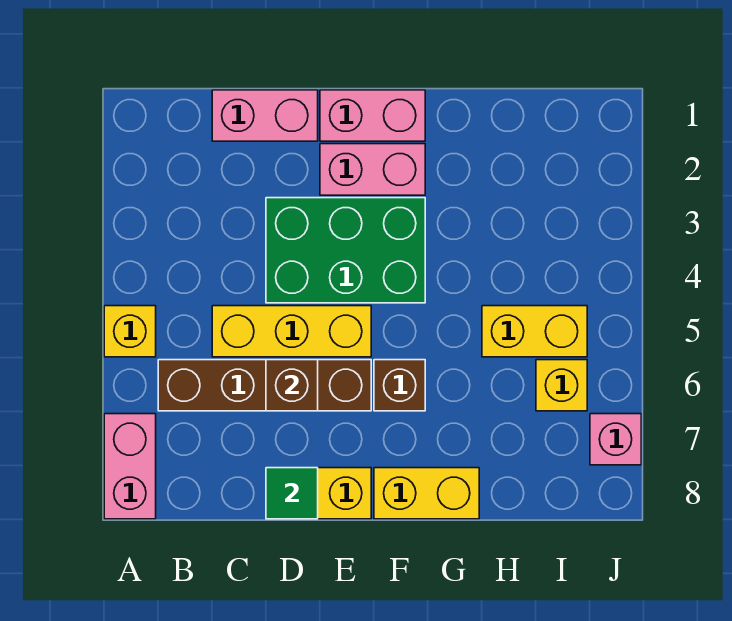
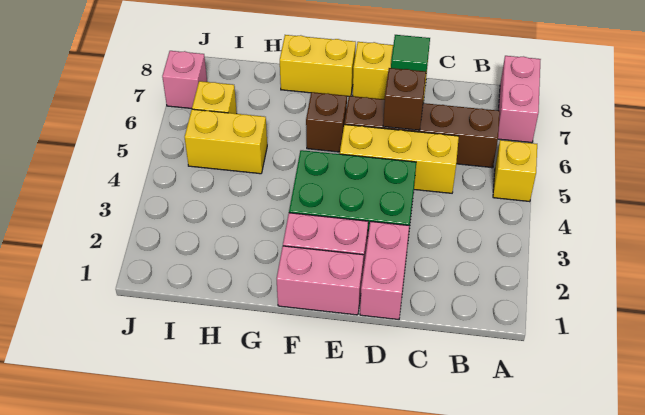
pink 1x2 brick [212,90,318,141] -> pink 1x2 brick turned to [360,222,409,320]

